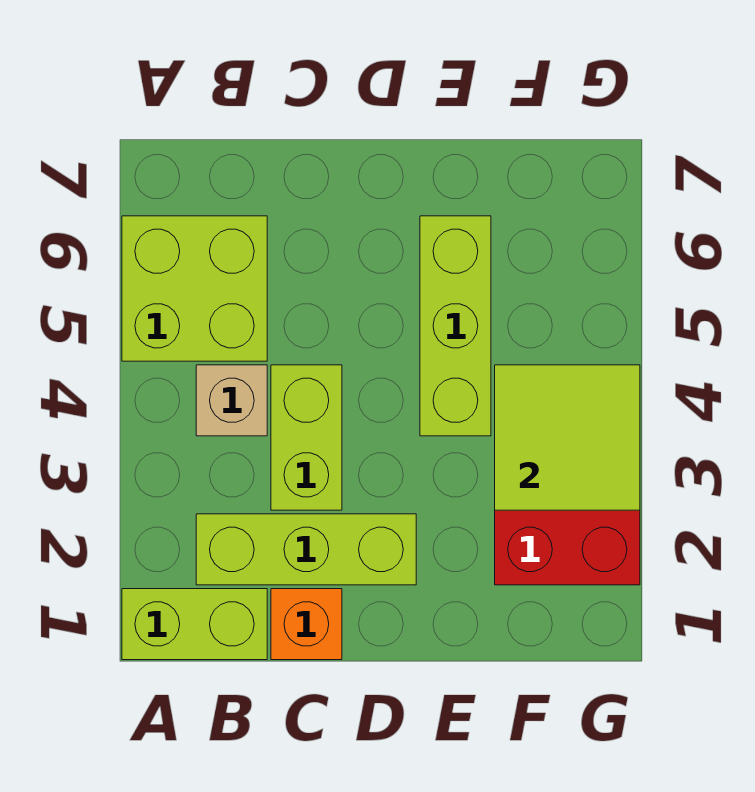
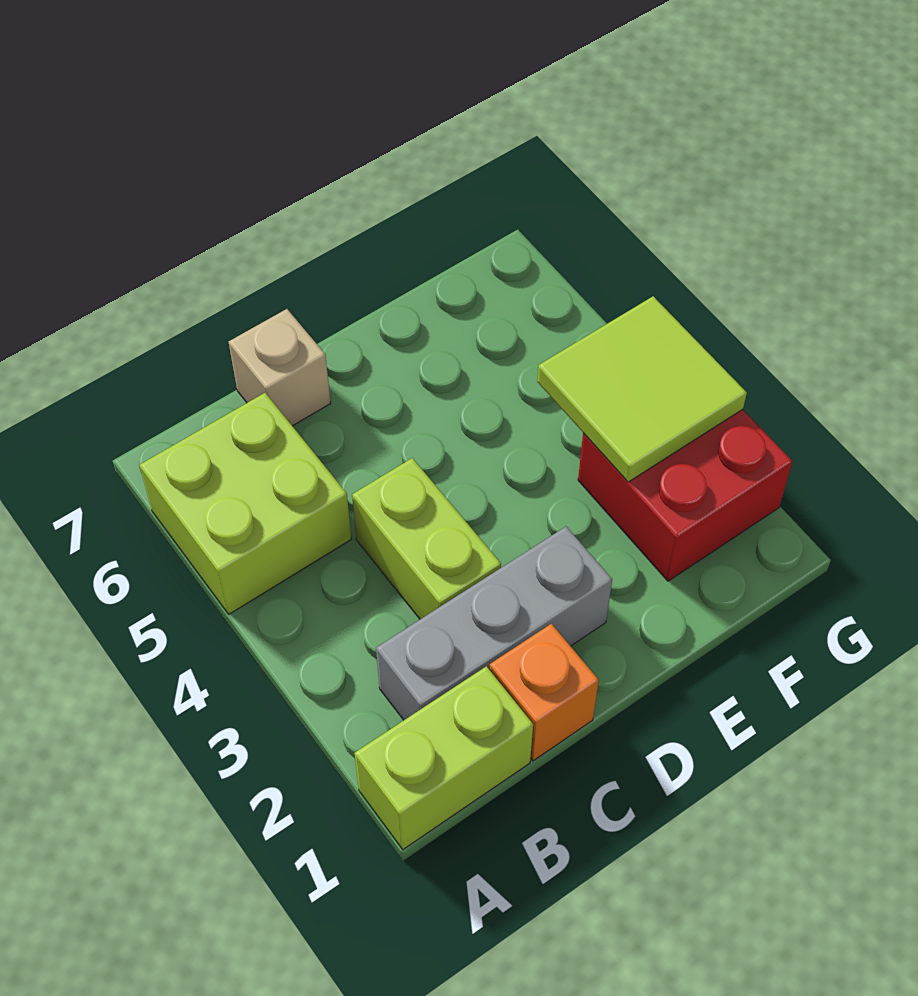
lime 1x3 brick [196,514,416,585] -> grey 1x3 brick [376,527,612,720]
tan 1x1 brick [196,365,267,436] -> tan 1x1 brick moved to [229,309,331,426]
lime 1x3 brick [420,216,491,436] -> none

